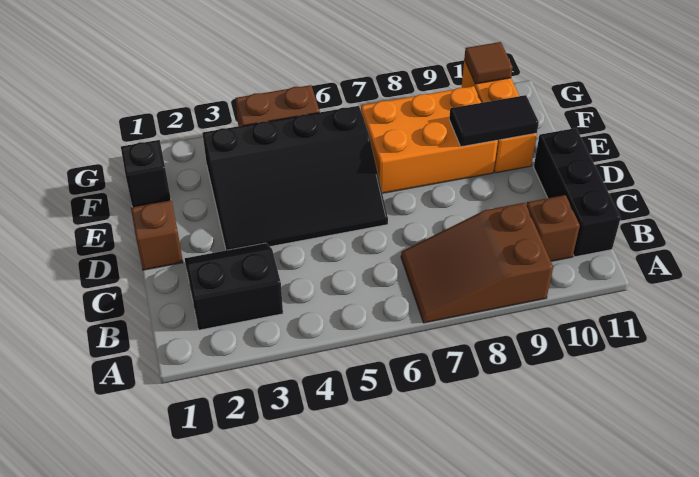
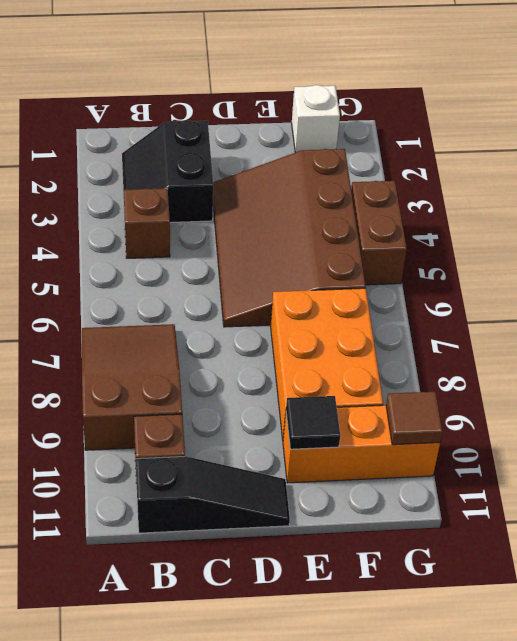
black 2x2 slope [185,243,283,330] -> black 2x2 slope turned to [122,121,213,223]
black 1x3 brick [534,128,621,257] -> black 1x3 slope [136,456,290,533]
brown 1x1 brick [131,200,183,270] -> brown 1x1 brick moved to [124,188,170,258]
black 3x4 slope [203,106,388,250] -> brown 3x4 slope [213,149,366,327]
black 1x2 tile [449,95,539,147] -> black 1x1 tile [286,396,340,449]
black 1x1 brick [121,140,171,207] -> white 1x1 brick [292,85,340,152]

